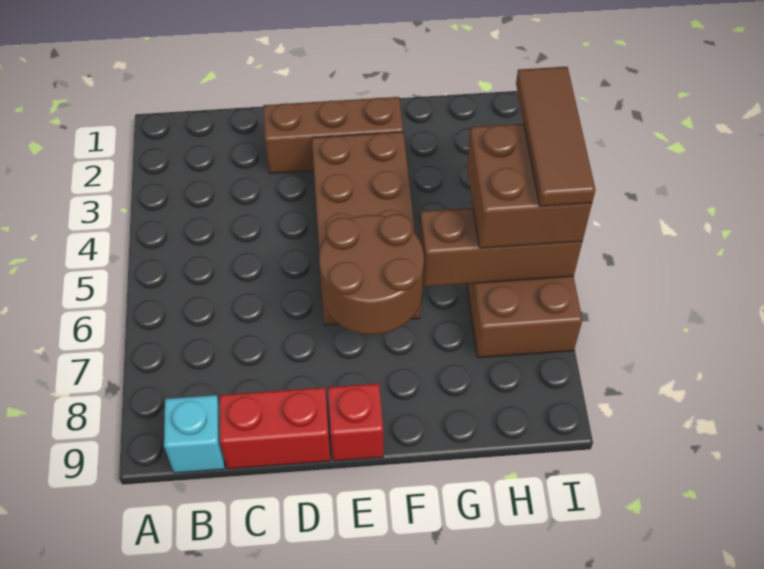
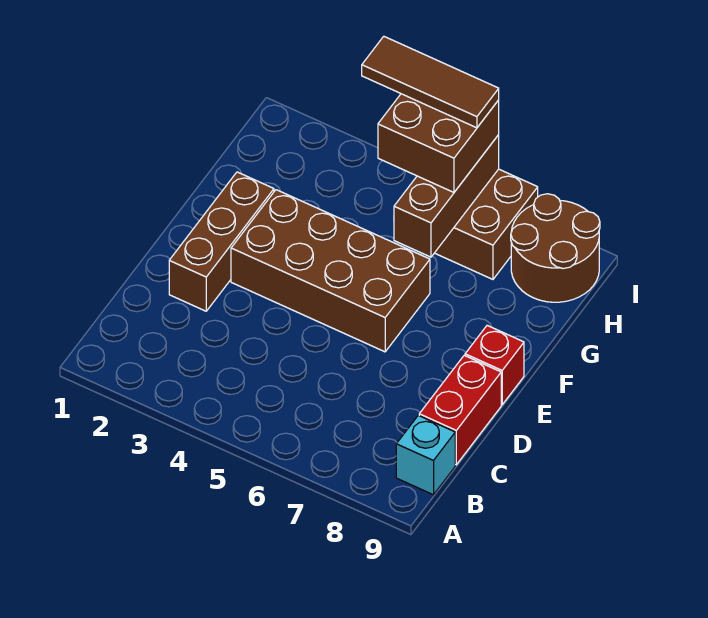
brown 2x2 round brick [319,214,424,334] -> brown 2x2 round brick moved to [511,194,600,302]

